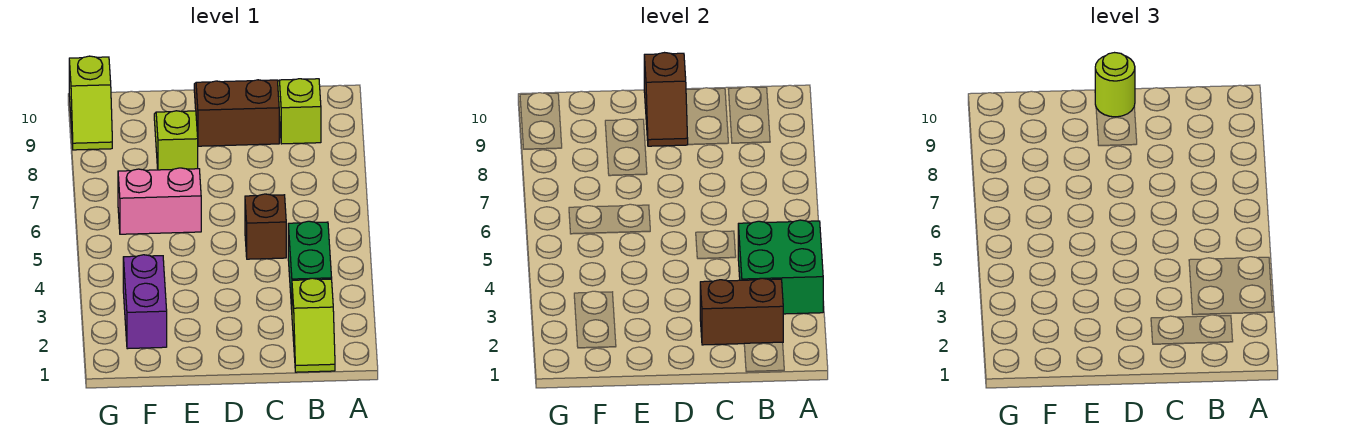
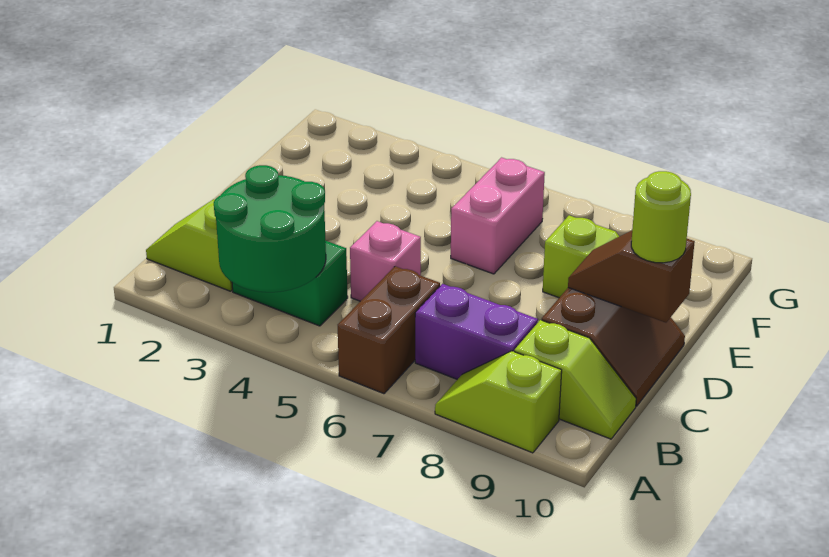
green 2x2 brick [738,220,823,314] -> green 2x2 round brick [214,165,326,292]
brown 1x2 brick [700,278,783,345] -> brown 1x2 brick moved to [338,266,440,394]
brown 1x1 brick [245,194,286,259] -> pink 1x1 brick [350,221,421,301]
purple 1x2 brick [123,255,167,349] -> purple 1x2 brick moved to [415,284,538,379]
lime 1x2 slope [69,56,112,150] -> lime 1x2 slope moved to [435,351,562,453]

